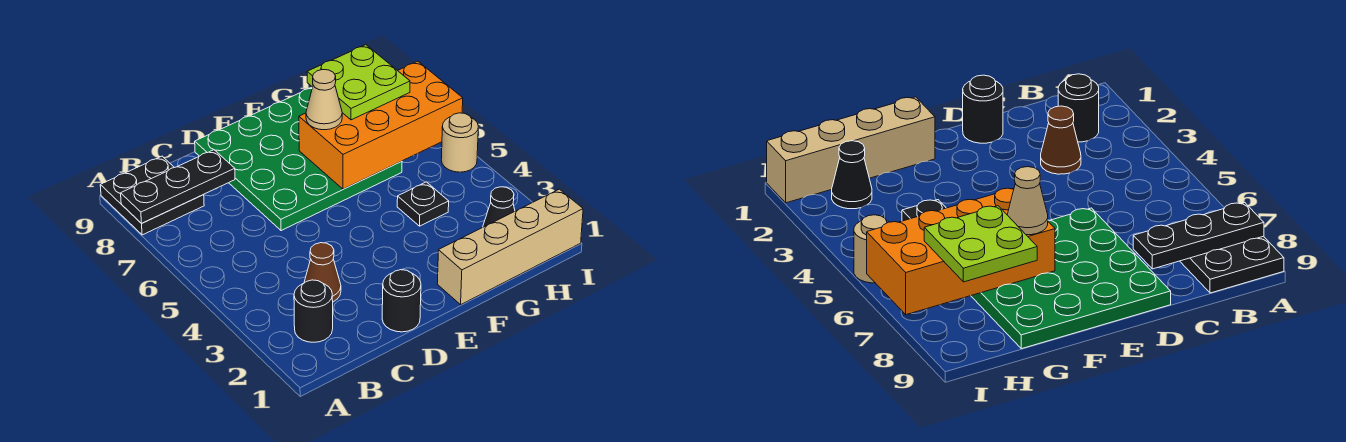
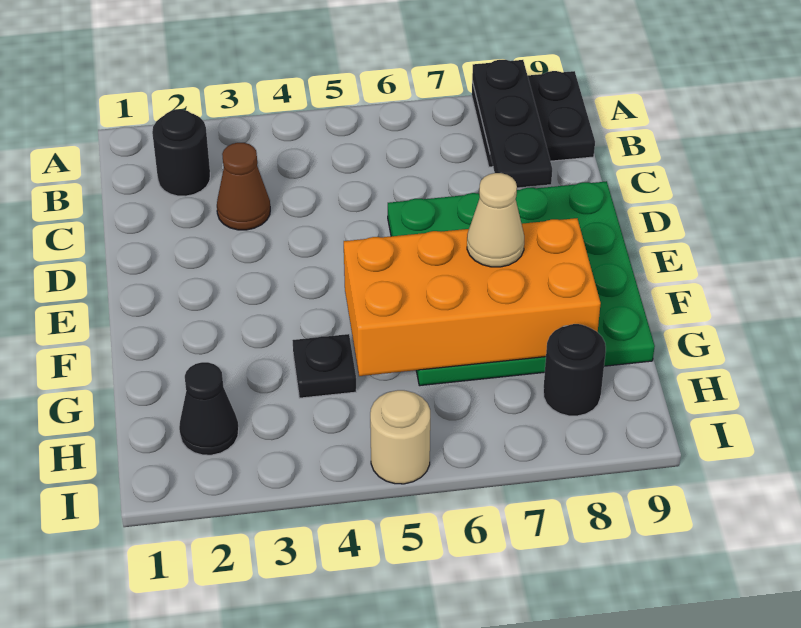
black 1x1 round brick [382,270,421,332] -> black 1x1 round brick moved to [543,324,606,416]
tan 1x4 brick [437,189,583,305] -> none
orange 2x4 brick [299,61,463,189] -> orange 2x4 brick turned to [344,218,601,376]
lime 2x2 plate [307,45,410,120] -> none

